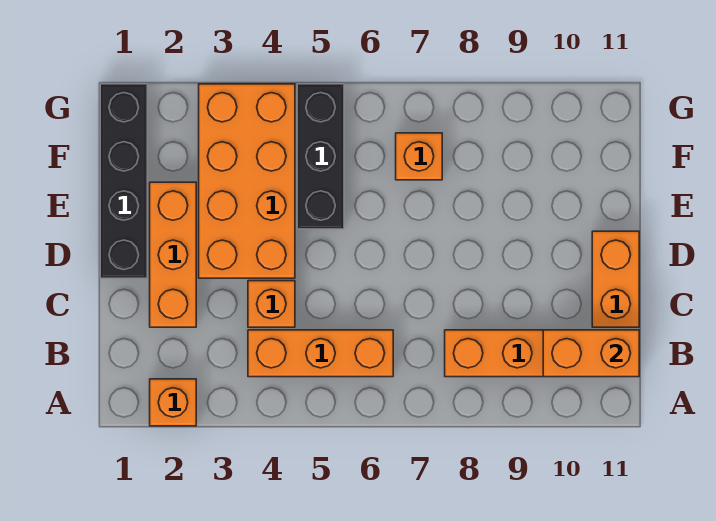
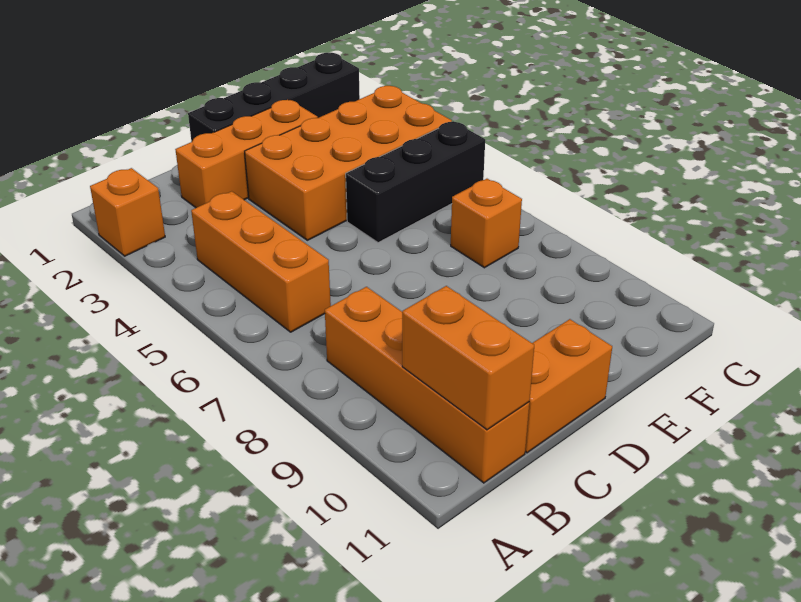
orange 1x1 brick [248,281,295,327] -> none

